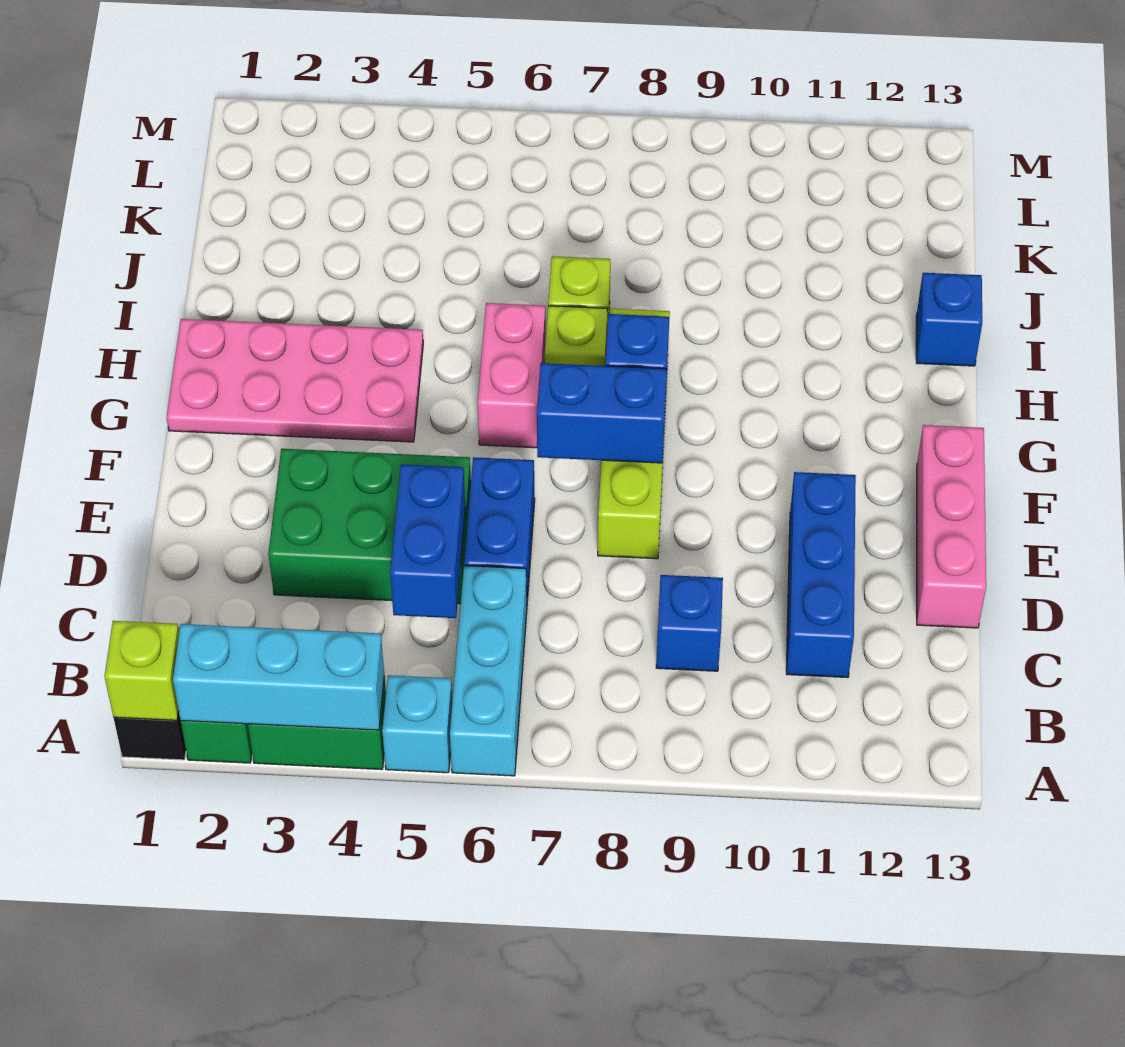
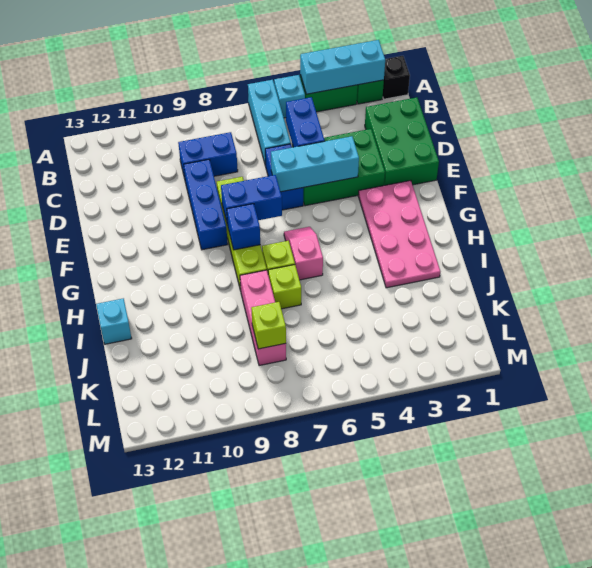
lime 1x1 brick [104,621,179,720] -> lime 1x1 brick moved to [251,302,286,349]
none -> green 2x3 brick [365,97,439,186]
blue 1x1 brick [656,575,723,671] -> blue 1x2 brick [178,132,238,179]
blue 1x3 brick [786,472,856,678] -> blue 1x3 brick moved to [184,160,228,250]
pink 1x3 brick [917,425,986,628] -> pink 1x3 brick moved to [240,270,286,366]
none -> cyan 1x3 brick [271,136,359,192]
pink 2x4 plate [167,319,423,442] -> pink 2x4 plate turned to [358,181,440,288]
pink 1x2 brick [478,303,545,448] -> pink 1x2 slope [284,227,323,280]
blue 1x1 brick [916,273,982,366] -> cyan 1x1 brick [96,298,132,344]

